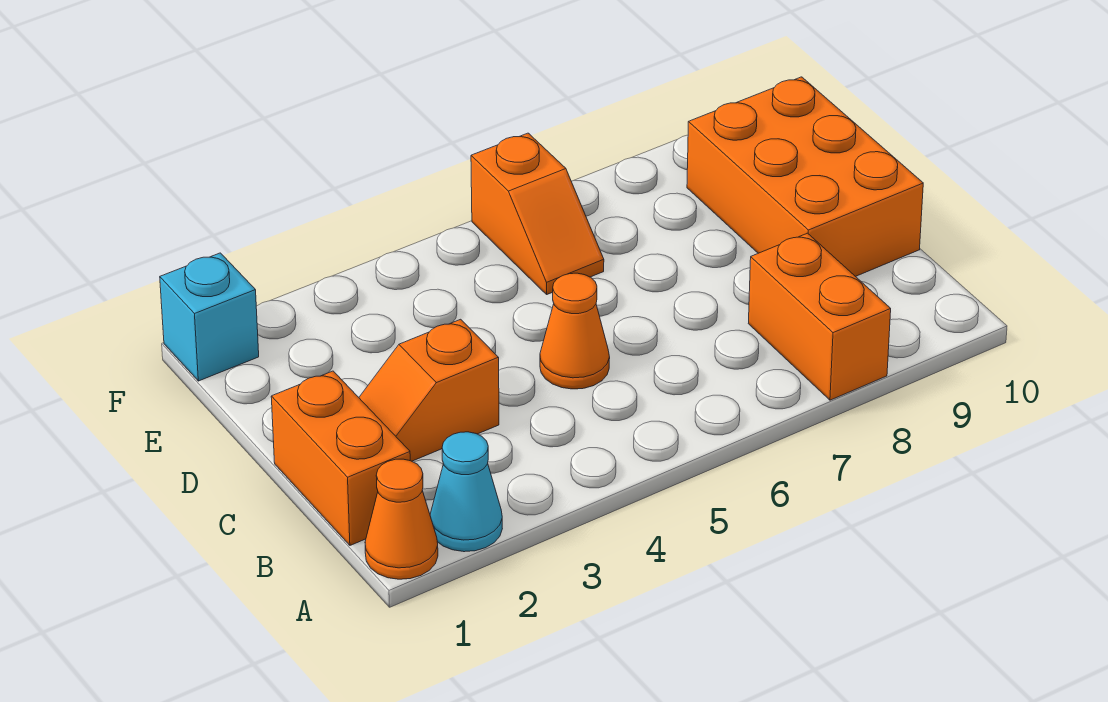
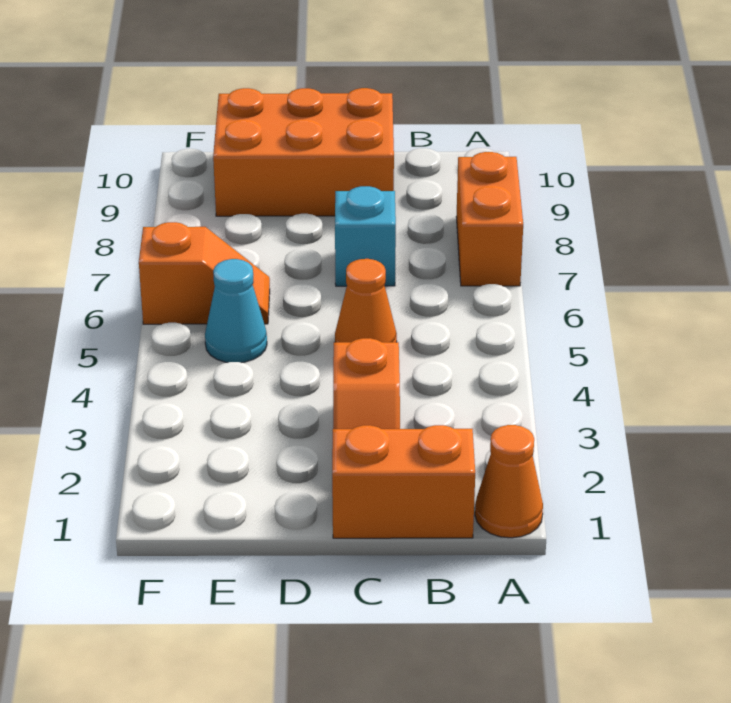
cyan 1x1 cone [430,432,502,552] -> cyan 1x1 cone moved to [205,259,267,363]
orange 1x2 brick [748,233,891,400] -> orange 1x2 brick turned to [456,152,523,286]
cyan 1x1 brick [160,253,259,381] -> cyan 1x1 brick moved to [335,186,396,286]

